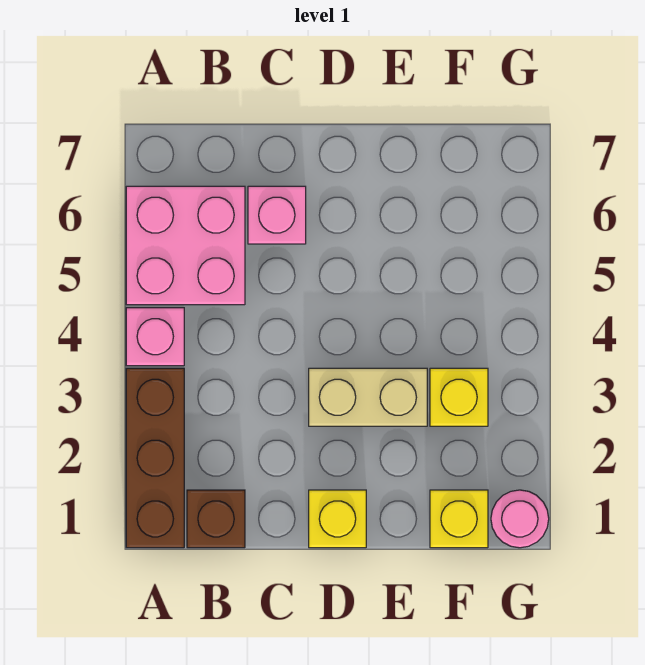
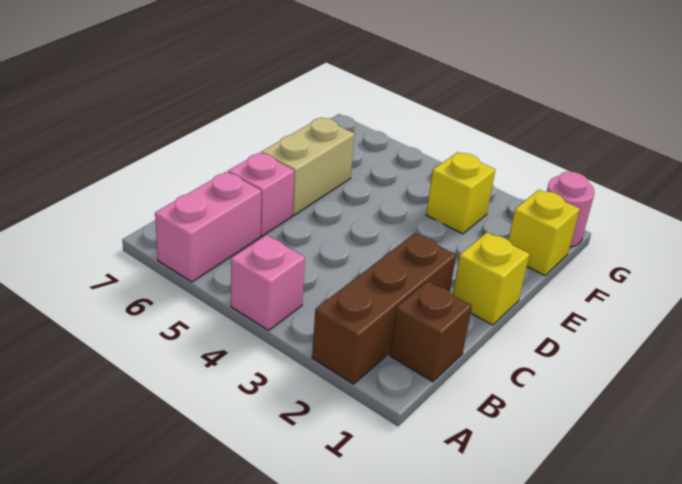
brown 1x3 brick [126,368,184,548] -> brown 1x3 brick turned to [312,233,456,384]
pink 2x2 brick [126,186,245,305] -> pink 1x2 brick [155,172,261,282]
tan 1x2 brick [309,368,427,426] -> tan 1x2 brick moved to [262,117,355,215]

